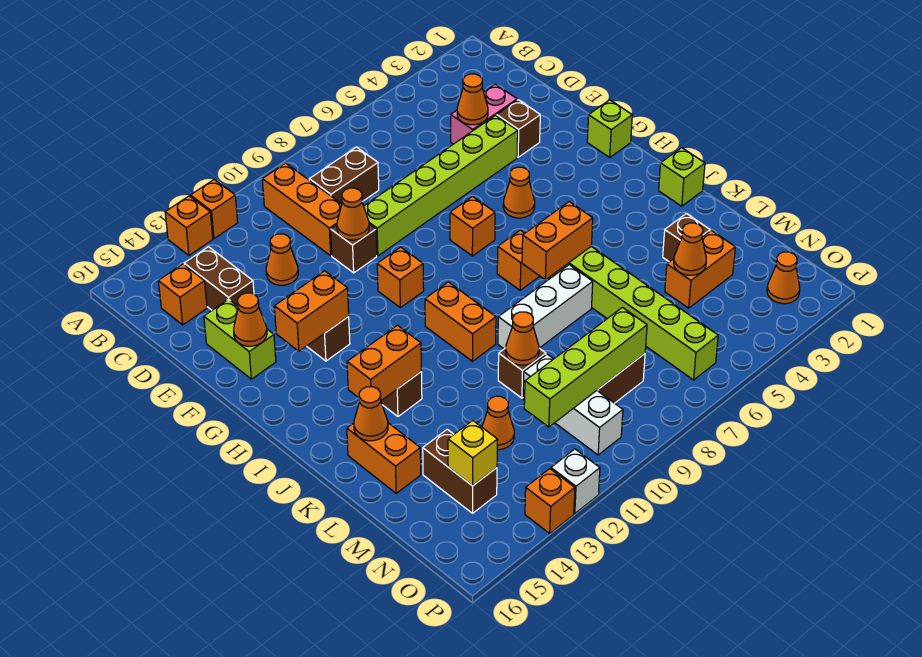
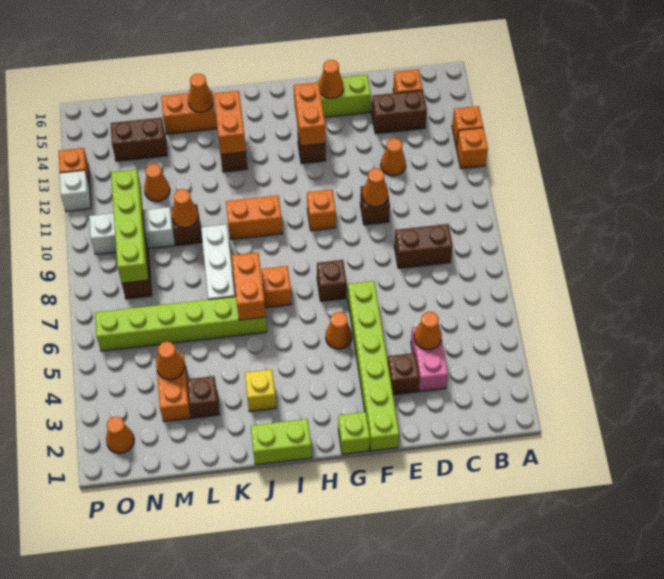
orange 1x3 brick [262,163,342,256] -> none
brown 1x2 brick [309,147,379,204] -> brown 1x2 brick turned to [394,224,453,268]
lime 1x6 brick [364,115,518,256] -> lime 1x6 brick moved to [348,281,399,451]
orange 1x1 brick [450,196,495,256] -> brown 1x1 brick [317,260,347,301]
lime 1x1 brick [659,148,705,206] -> lime 1x2 brick [251,419,312,465]
yellow 1x1 brick [448,420,498,486] -> yellow 1x1 brick moved to [245,370,276,412]

